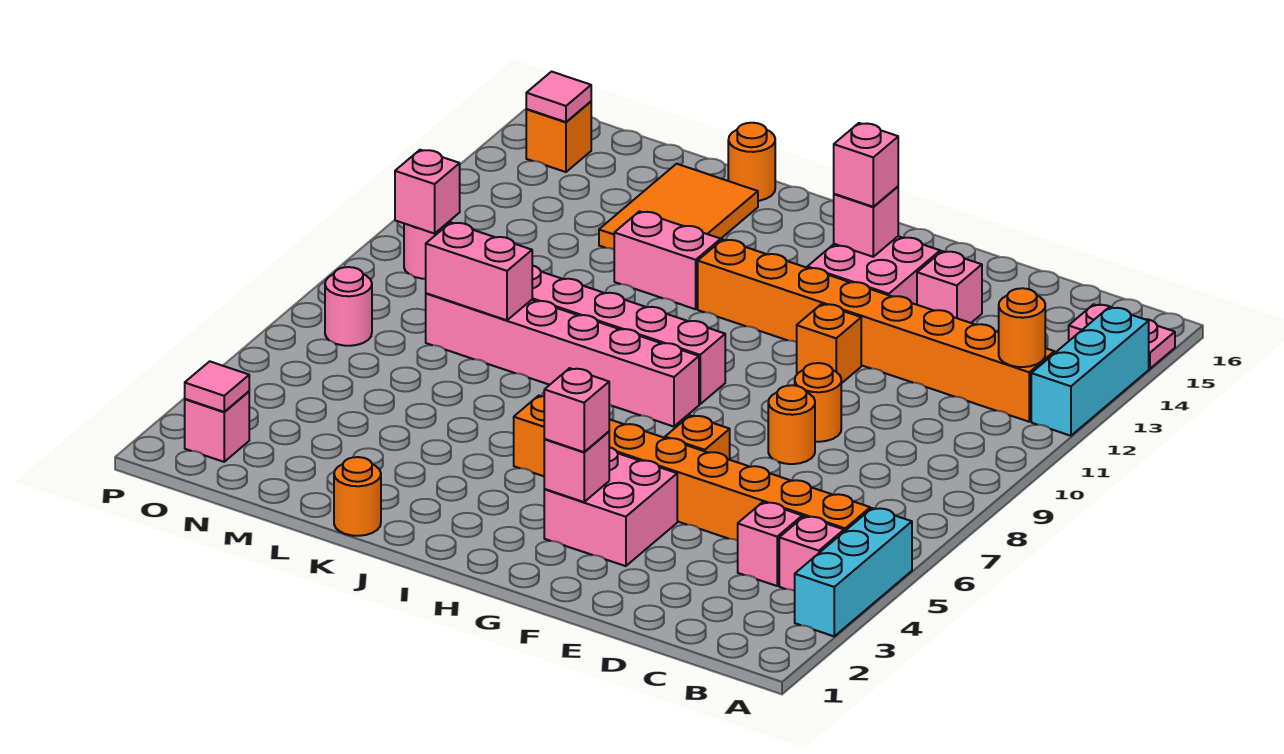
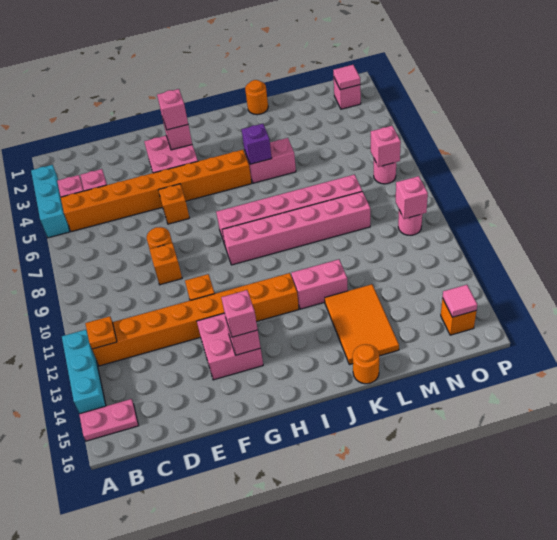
orange 1x1 round brick [999,288,1045,367] -> orange 1x1 plate [85,316,117,349]
orange 1x1 round brick [795,363,841,442] -> orange 1x1 brick [149,243,182,285]
pink 1x1 brick [917,251,982,323] -> pink 1x1 brick moved to [371,126,401,167]
none -> purple 1x1 brick [241,124,272,164]
pink 1x2 brick [426,223,532,320] -> pink 1x2 brick moved to [245,138,296,183]

